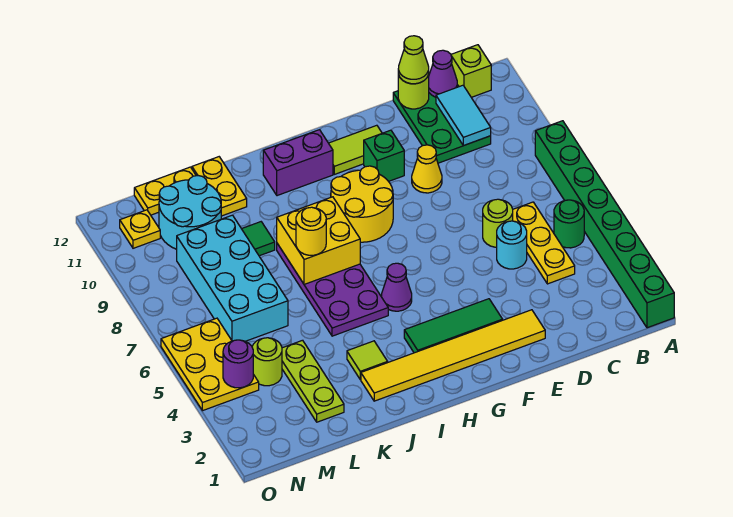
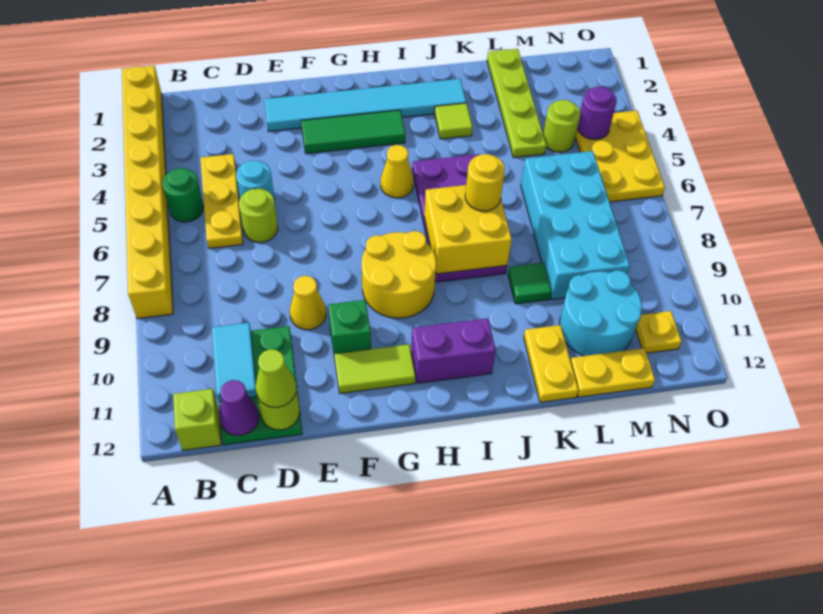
green 1x8 brick [535,121,674,328] -> yellow 1x8 brick [122,66,173,319]
yellow 1x6 tile [361,310,545,401] -> cyan 1x6 tile [264,79,466,132]
purple 1x1 cone [382,263,412,311] -> yellow 1x1 cone [381,145,414,198]
lime 1x3 plate [282,340,344,422] -> lime 1x4 plate [487,49,546,158]

